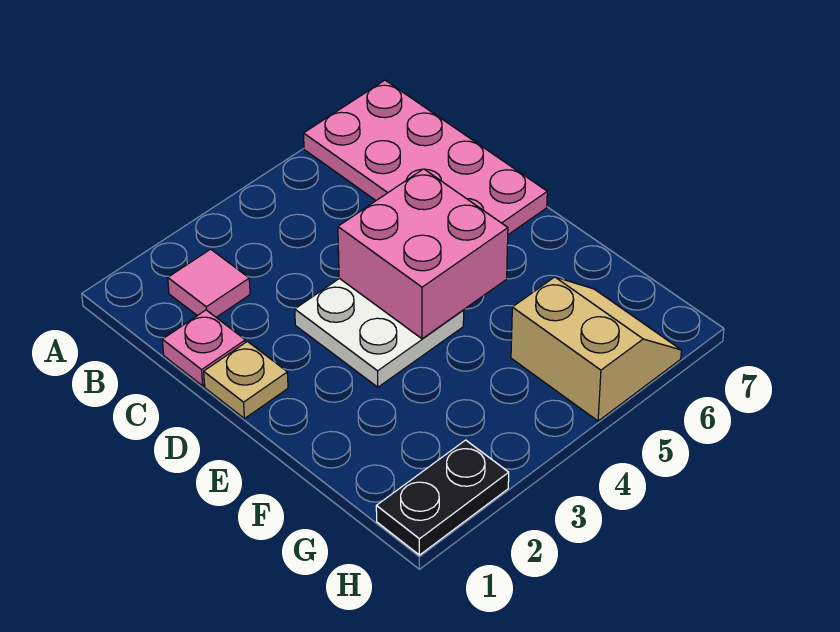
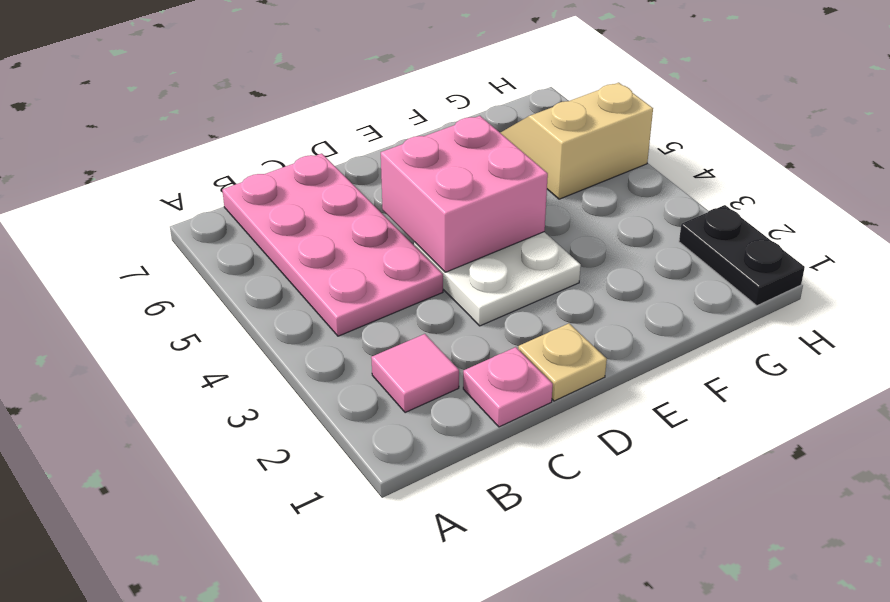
pink 2x4 plate [304,80,547,235] -> pink 2x4 plate turned to [222,153,443,336]

